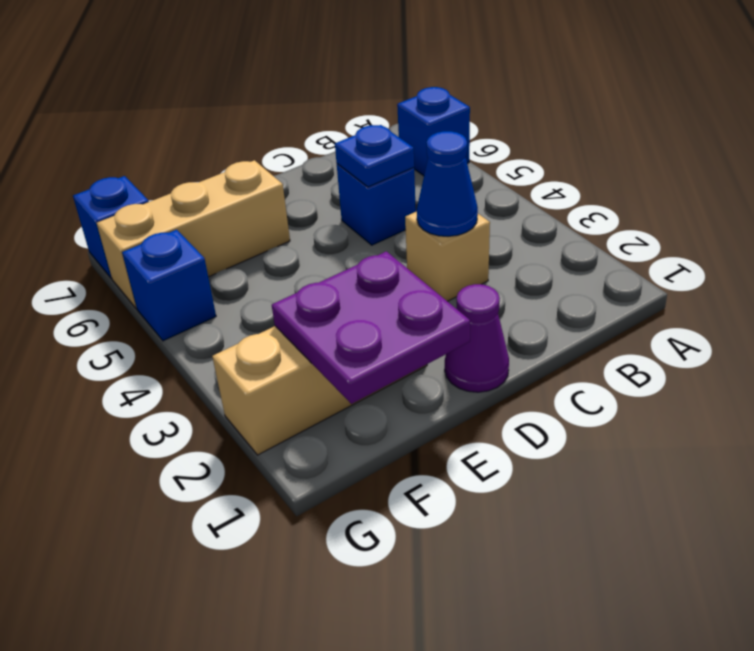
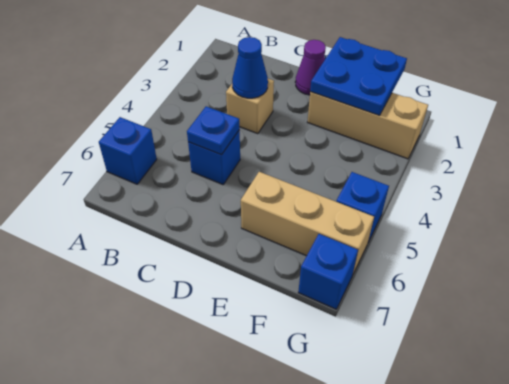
purple 2x2 plate [272,251,470,404] -> blue 2x2 plate [310,37,407,115]

